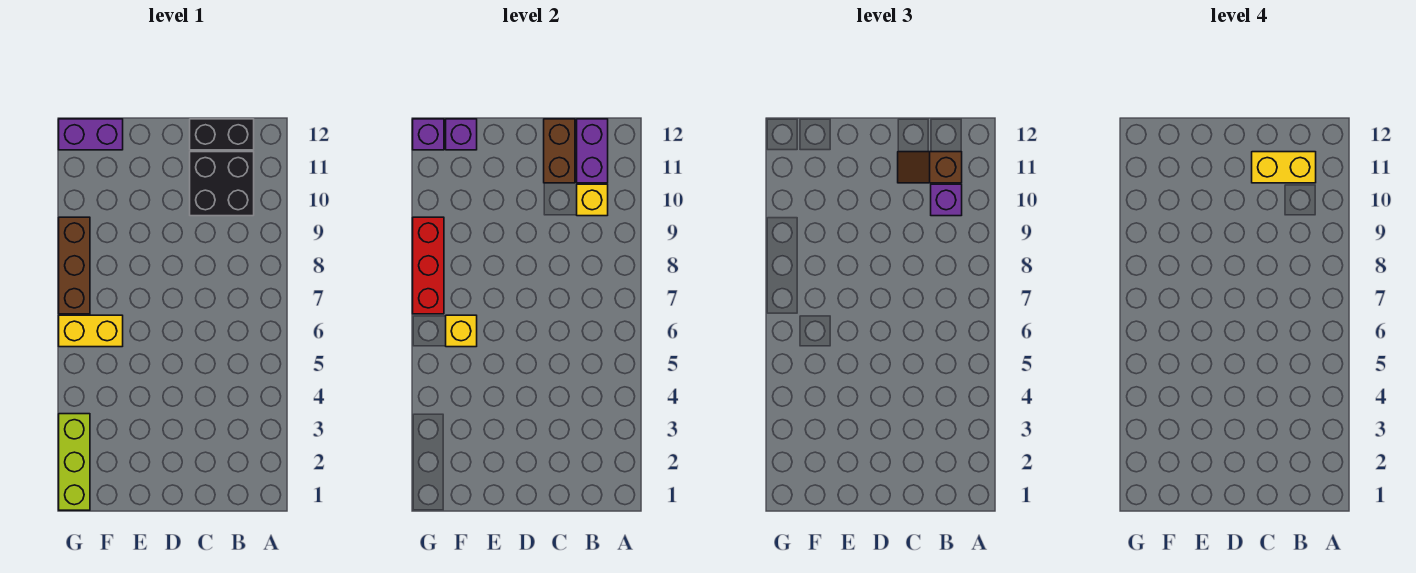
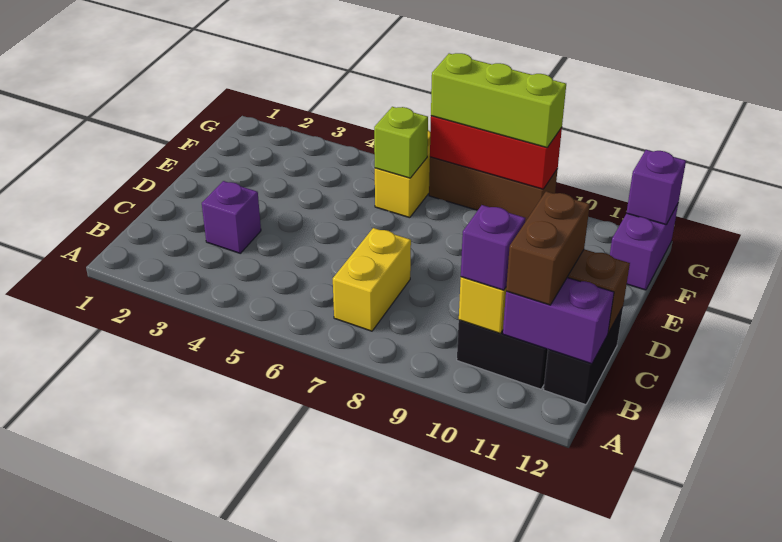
brown 1x2 slope [898,152,962,183] -> brown 1x2 brick [506,191,590,305]
yellow 1x2 brick [1252,152,1316,183] -> yellow 1x2 brick moved to [333,228,411,331]
yellow 1x1 brick [446,315,477,347] -> lime 1x1 brick [374,107,428,178]
purple 1x1 brick [446,119,477,150] -> purple 1x1 brick moved to [202,181,261,253]
lime 1x3 brick [59,414,90,510] -> lime 1x3 brick moved to [431,53,566,148]

